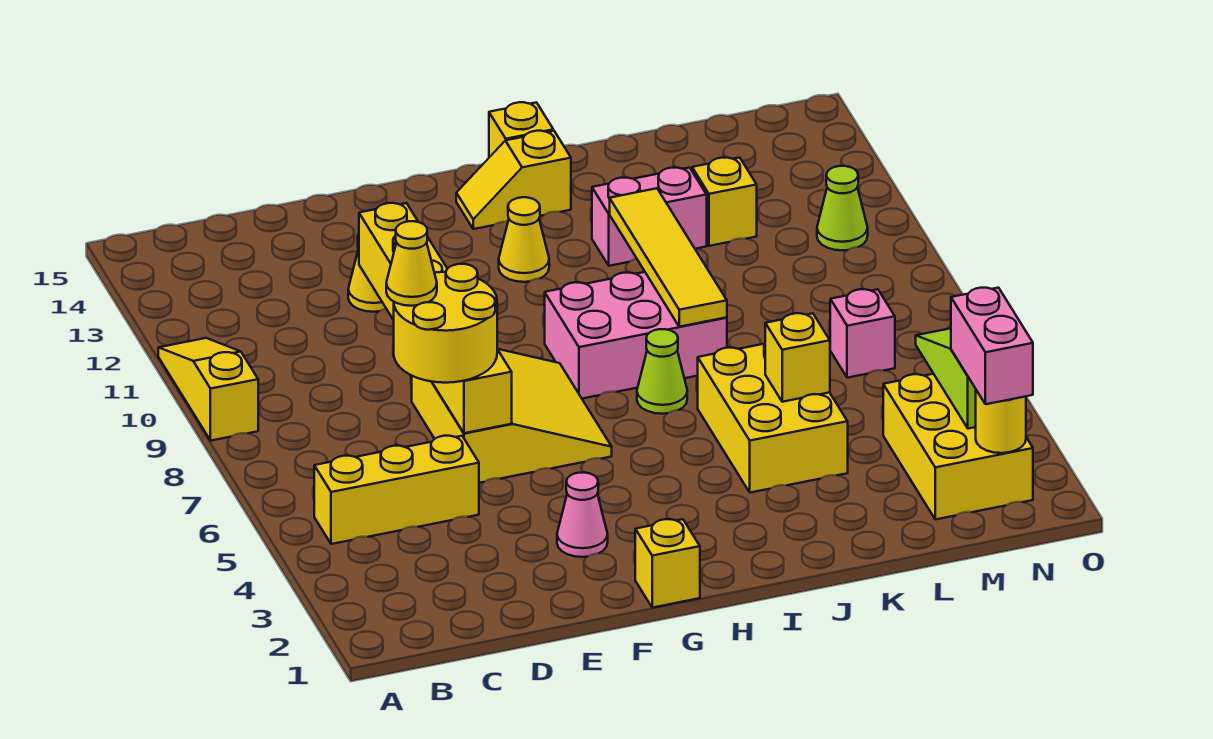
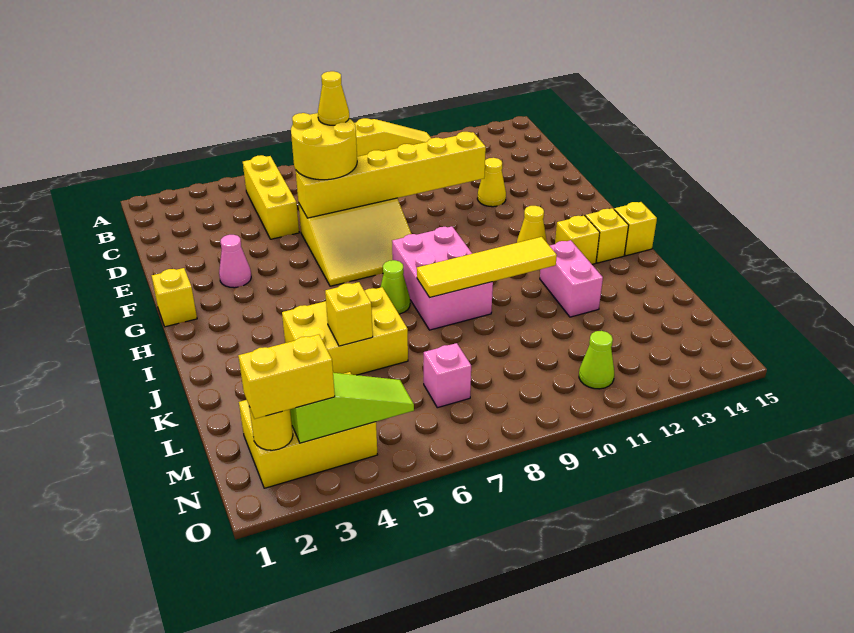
yellow 1x1 brick [692,158,757,246] -> yellow 1x1 brick moved to [555,215,600,264]
pink 1x2 brick [951,288,1033,404] -> yellow 1x2 brick [238,335,335,419]

